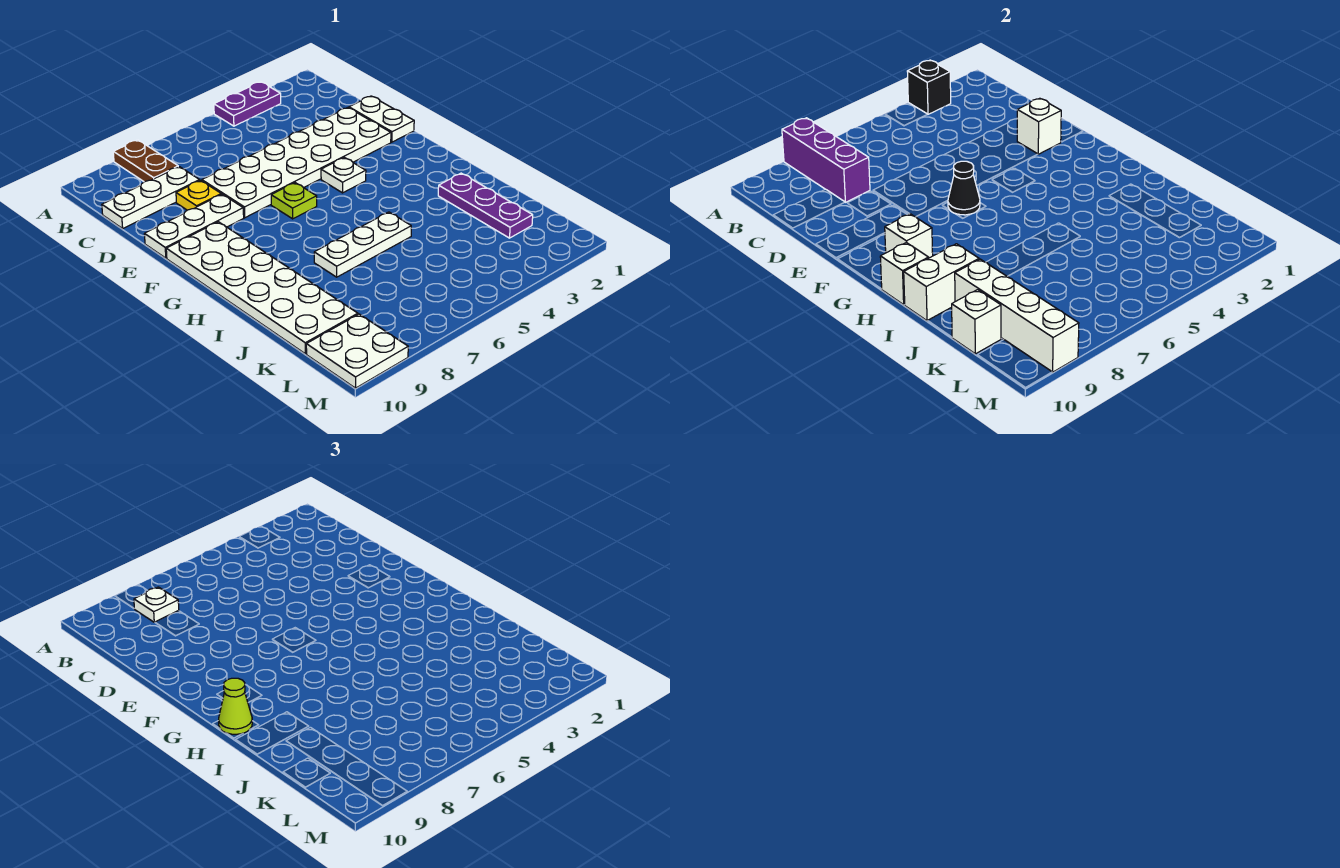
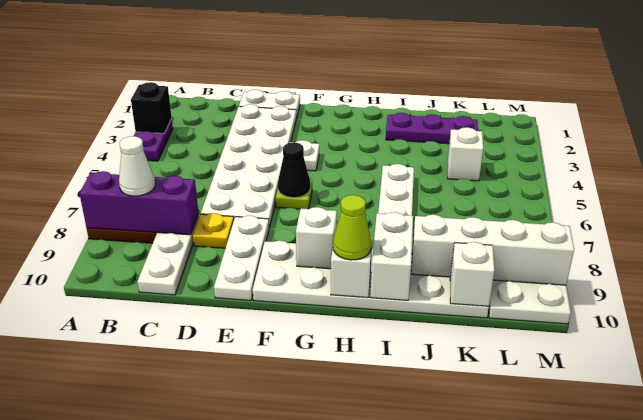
white 1x1 plate [134,587,179,622] -> white 1x1 cone [119,136,155,196]
white 1x1 brick [1017,98,1061,154] -> white 1x1 brick moved to [448,127,483,181]

